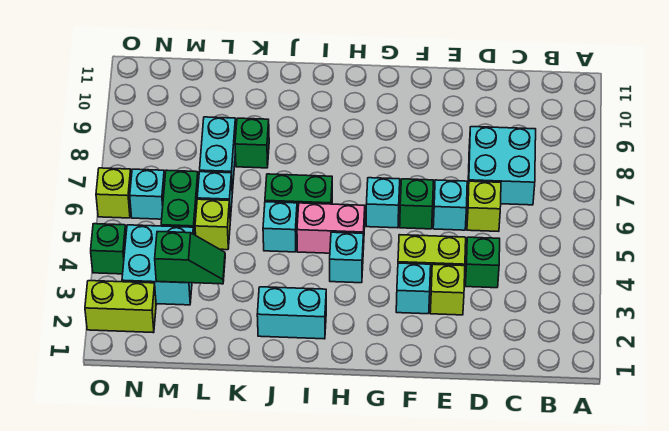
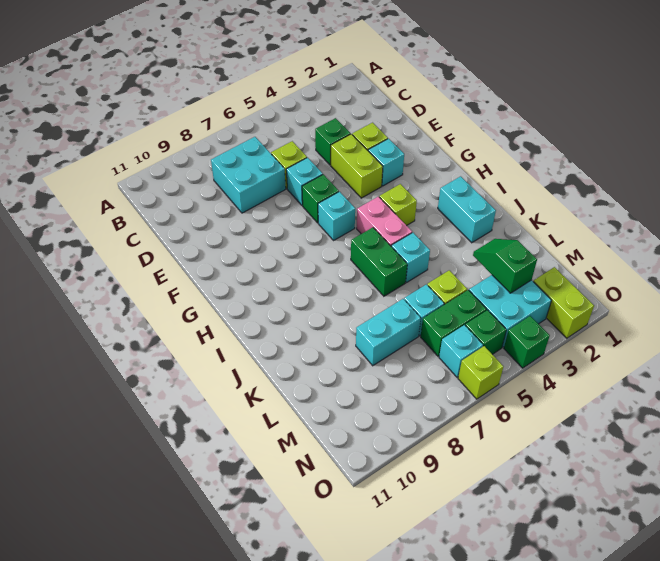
cyan 1x1 brick [330,232,363,283] -> lime 1x1 brick [380,184,417,225]
green 1x1 brick [235,118,269,168] -> green 1x1 brick moved to [465,310,506,354]

